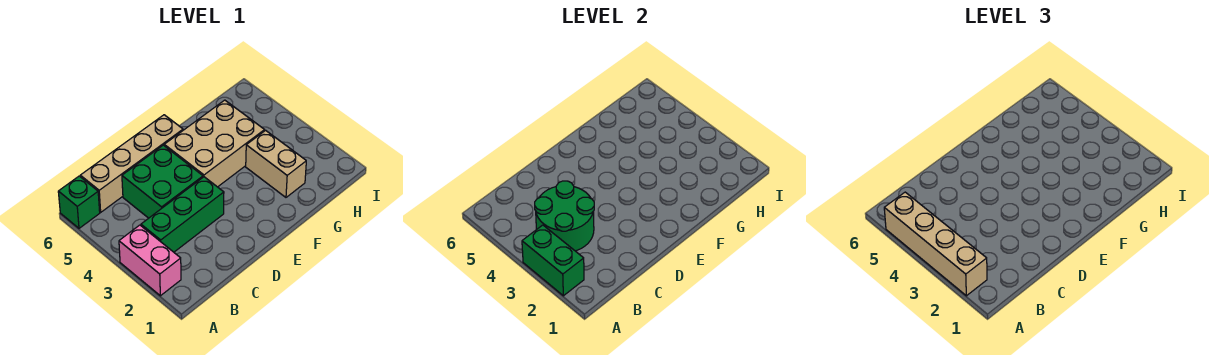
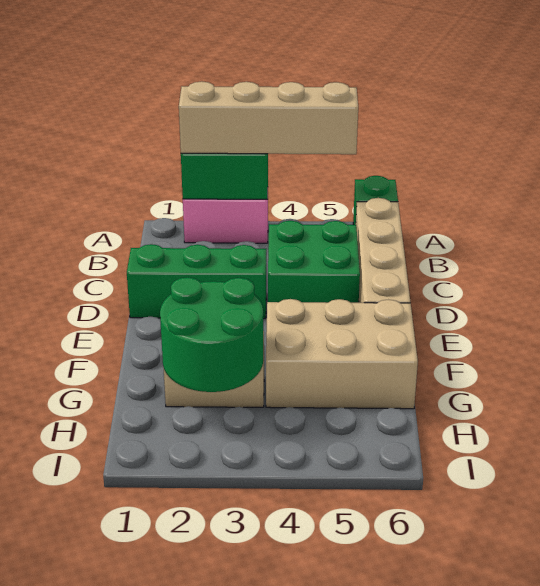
green 1x3 brick [141,177,224,252] -> green 1x3 brick turned to [127,244,266,319]
green 2x2 round brick [535,181,594,251] -> green 2x2 round brick moved to [160,277,263,392]
tan 2x3 brick [164,100,265,187] -> tan 2x3 brick turned to [266,299,418,409]

